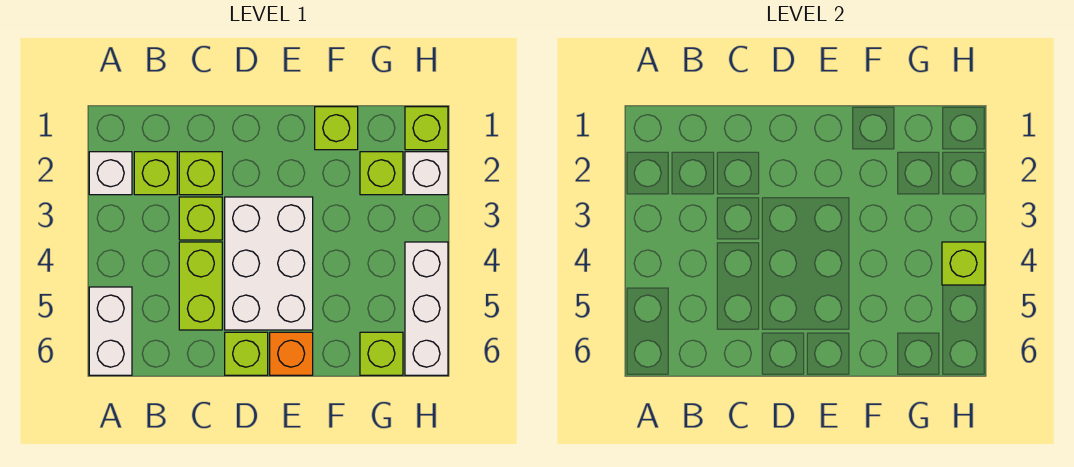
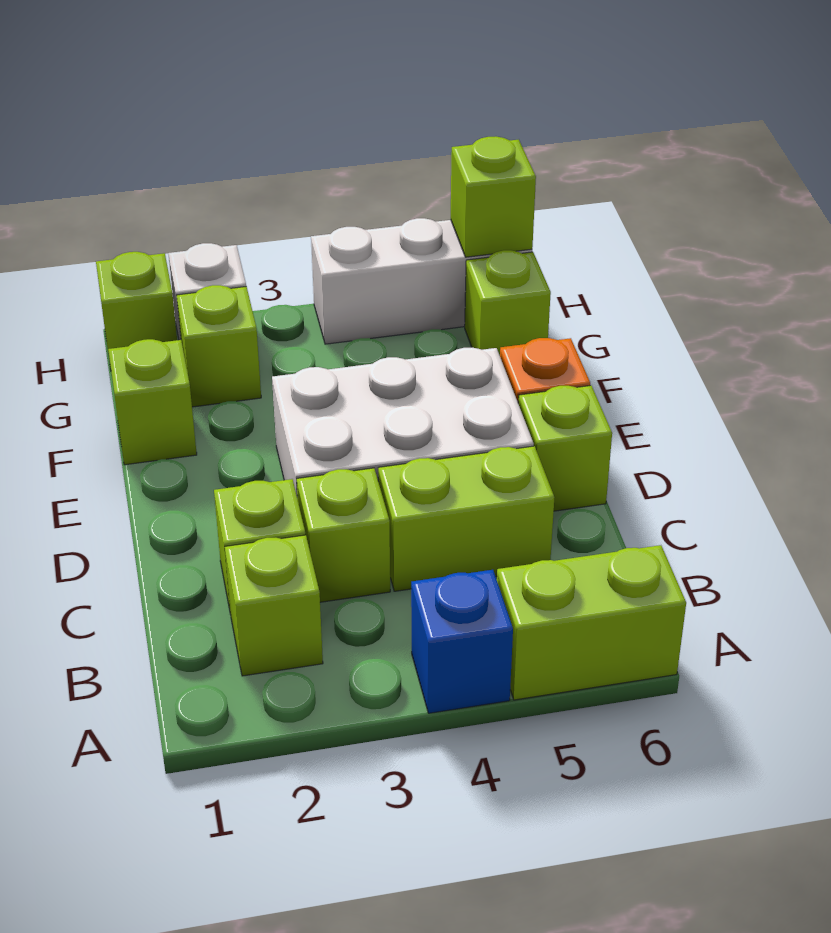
white 1x1 brick [89,152,132,195] -> none
none -> blue 1x1 brick [411,570,513,713]
white 1x2 brick [89,287,132,375] -> lime 1x2 brick [497,545,686,700]
lime 1x1 brick [942,242,985,285] -> lime 1x1 brick moved to [451,136,536,257]

